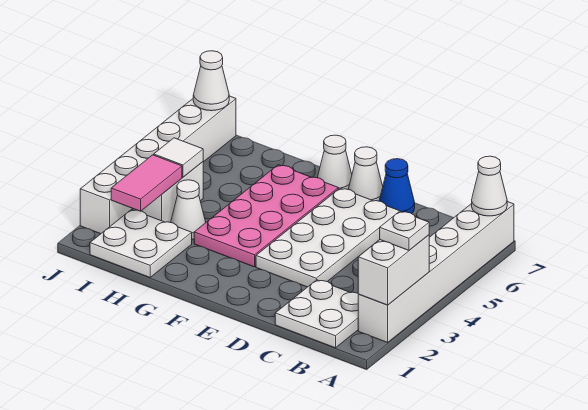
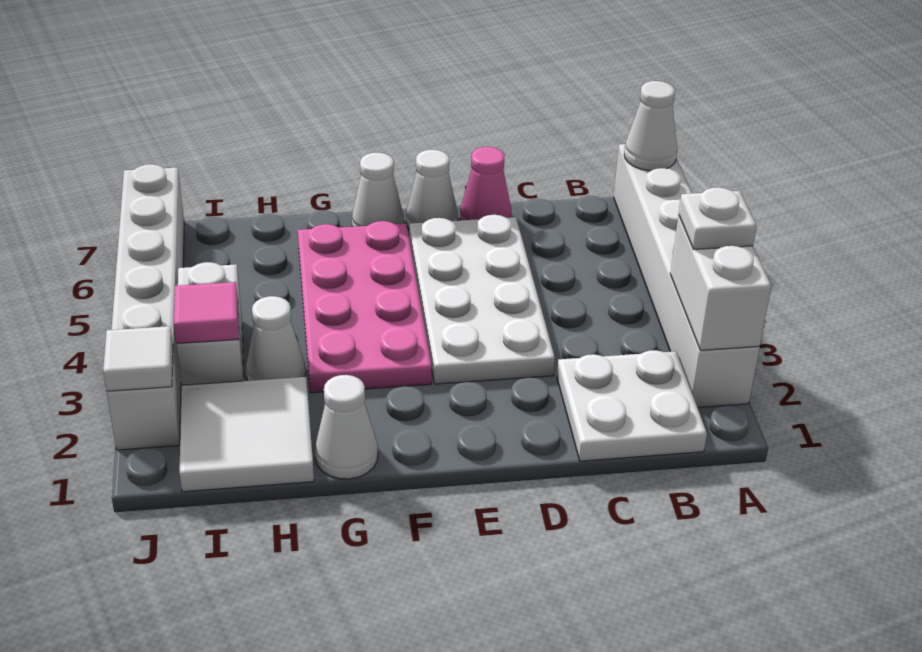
blue 1x1 cone [379,159,415,214] -> pink 1x1 cone [460,147,511,220]
white 2x2 plate [90,210,192,277] -> white 2x2 tile [180,377,314,492]
pink 1x2 tile [111,155,182,211] -> pink 1x1 tile [174,282,239,344]
white 1x1 tile [154,138,203,177] -> white 1x1 tile moved to [103,326,173,391]
white 1x1 cone [193,51,229,111] -> white 1x1 cone moved to [315,375,378,479]

